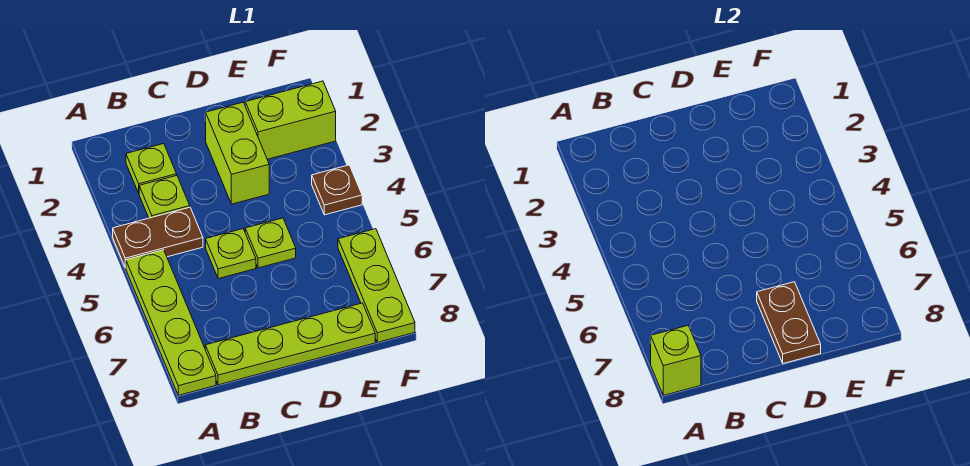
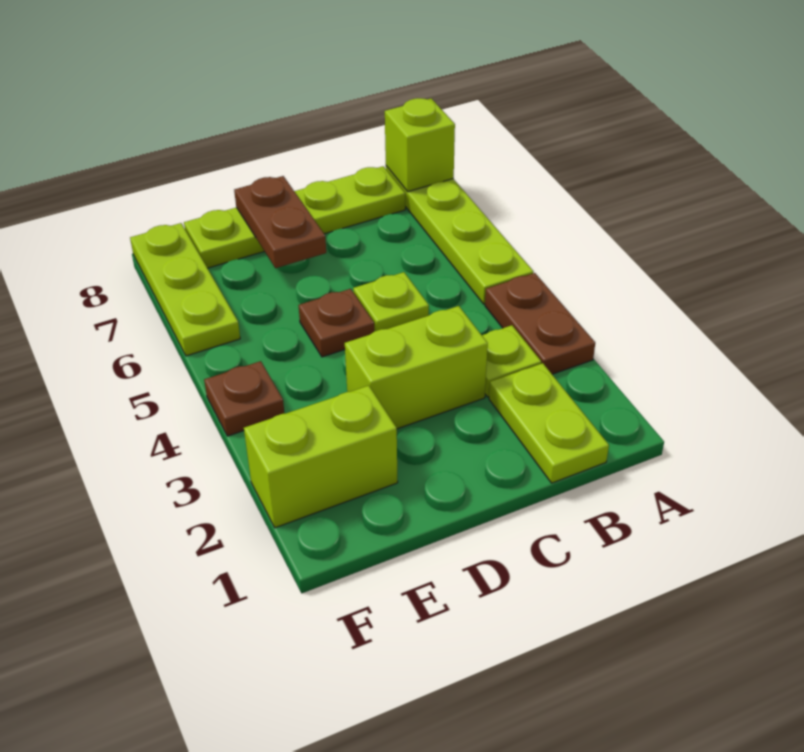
brown 1x2 plate [113,207,203,268] -> brown 1x2 plate turned to [485,273,595,374]
lime 1x1 plate [126,144,177,193] -> lime 1x2 plate [489,363,609,483]
lime 1x2 brick [205,102,269,204] -> lime 1x2 brick turned to [345,306,488,429]
lime 1x1 plate [245,218,296,268] -> brown 1x1 plate [299,289,374,357]

